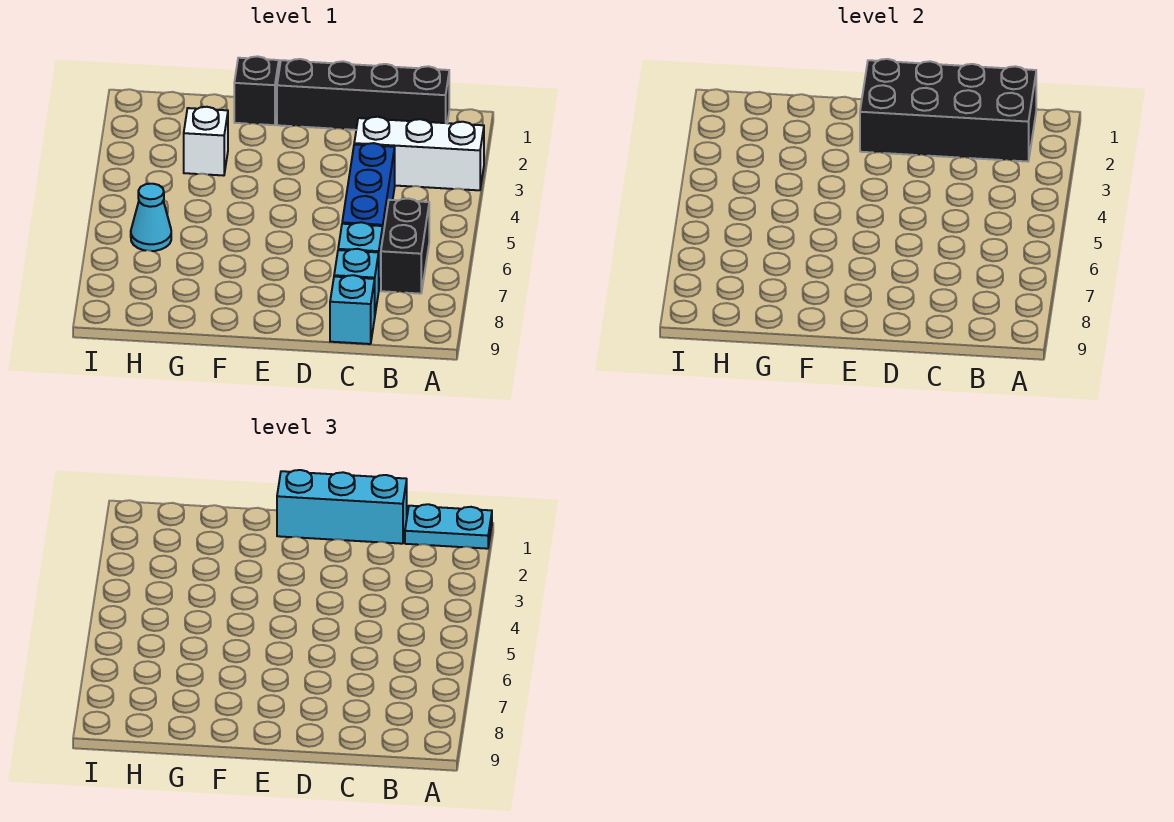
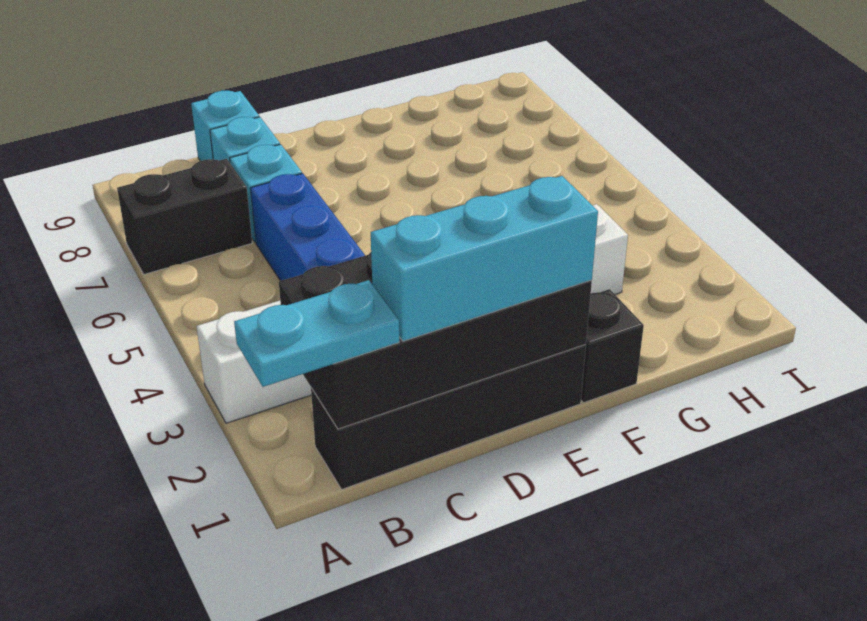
black 1x2 brick [381,199,429,294] -> black 1x2 brick turned to [117,159,252,274]
cyan 1x1 cone [131,184,171,251] -> none

